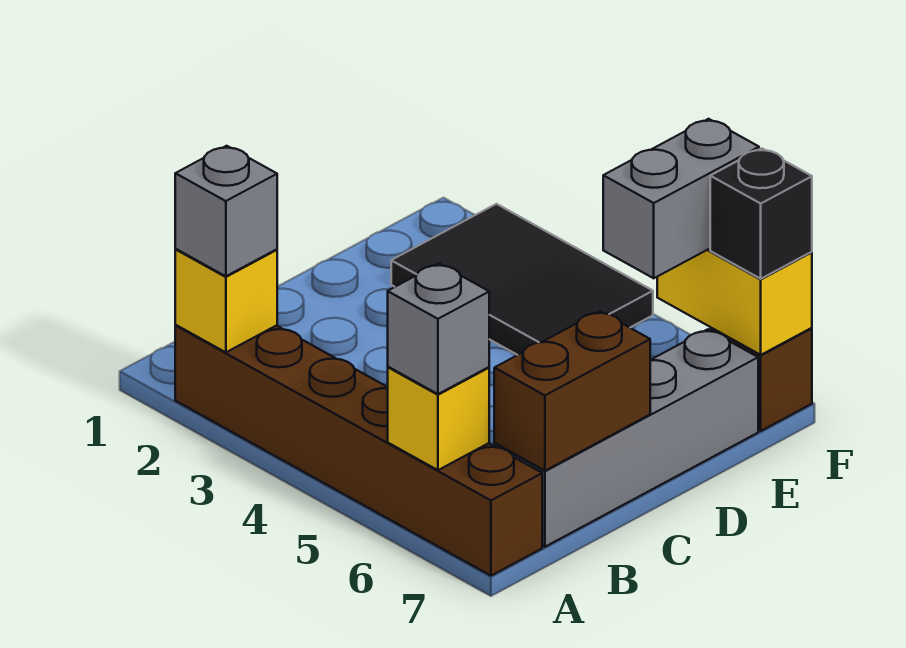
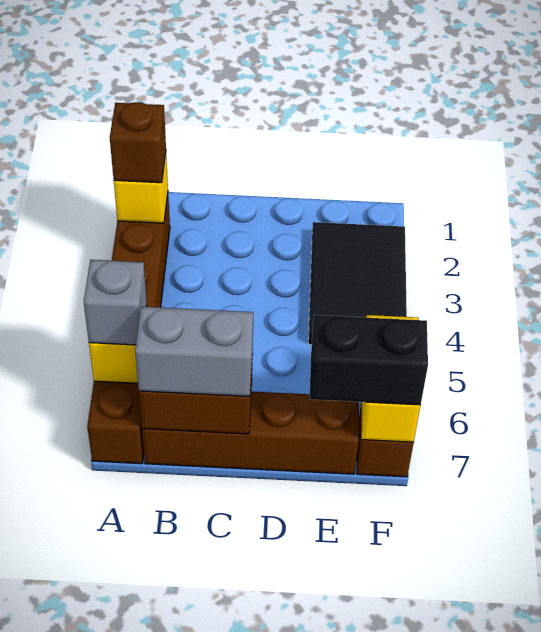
grey 1x1 brick [175,146,277,276] -> brown 1x1 brick [110,102,166,183]
grey 1x4 brick [494,329,758,547] -> brown 1x4 brick [142,392,359,474]
grey 1x2 brick [603,119,759,278] -> grey 1x2 brick moved to [135,307,253,396]
black 1x1 brick [710,148,812,279] -> black 1x2 brick [309,315,428,405]

